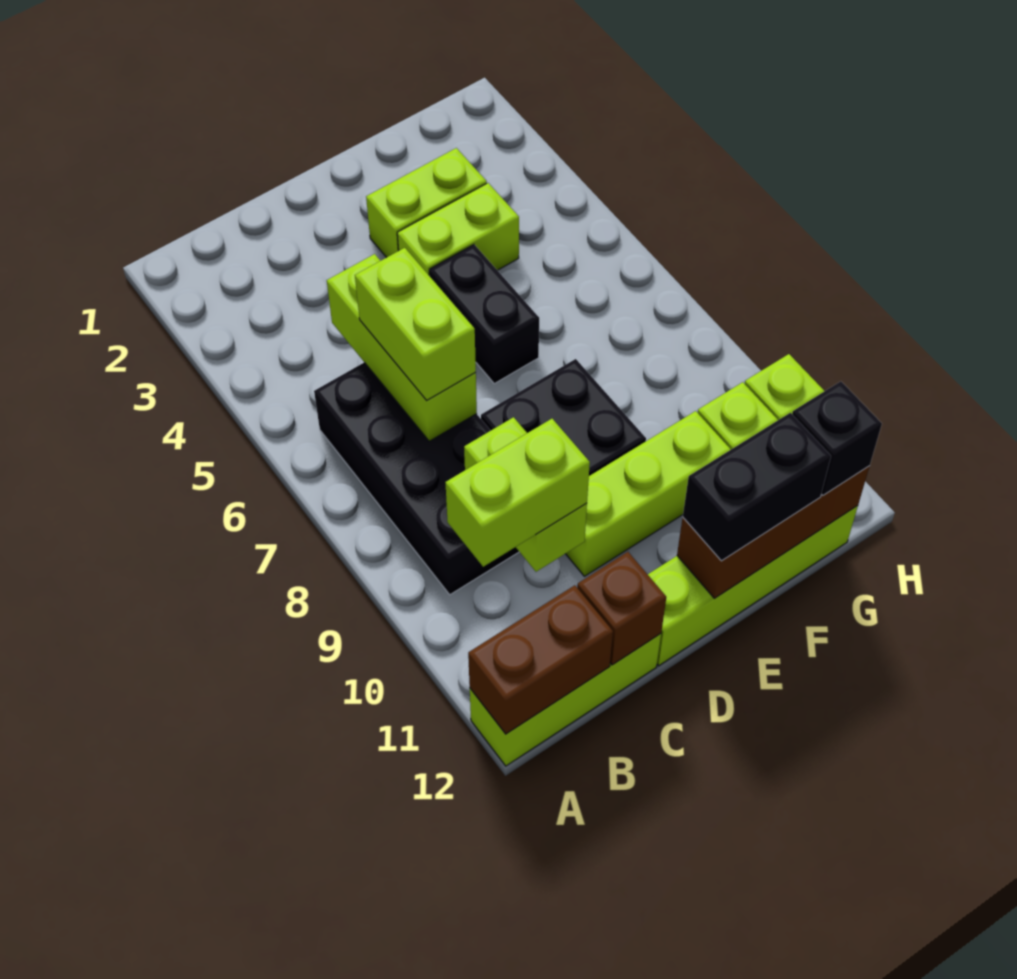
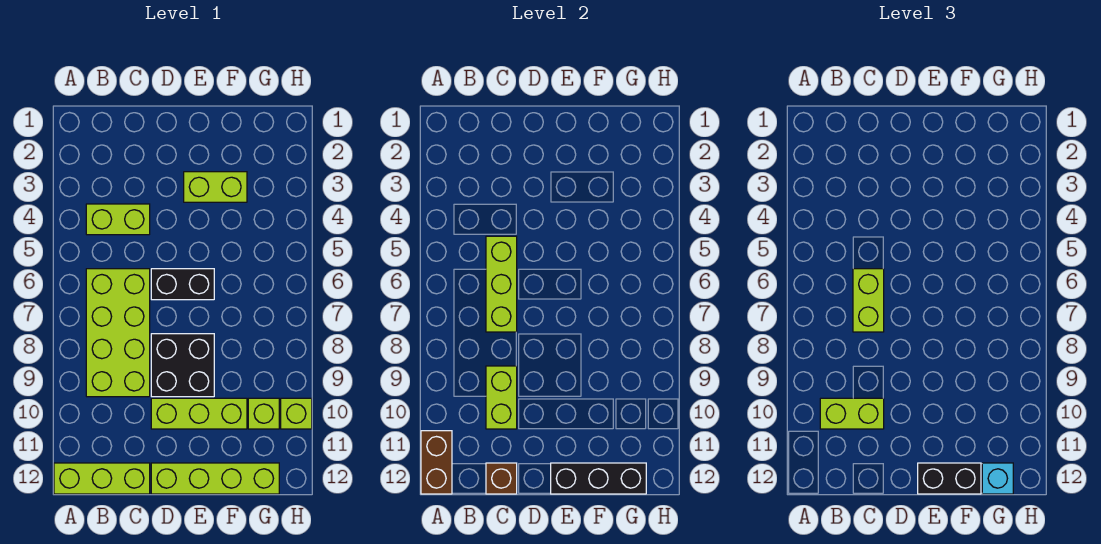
brown 1x2 brick [468,585,613,734] -> brown 1x2 brick turned to [421,431,452,494]
black 2x4 brick [314,362,519,595] -> lime 2x4 brick [86,269,150,397]
lime 1x2 brick [397,183,519,276] -> lime 1x2 brick moved to [86,204,150,235]
black 1x2 brick [429,245,539,383] -> black 1x2 brick turned to [151,269,214,300]
brown 1x3 brick [677,466,869,599] -> black 1x3 brick [551,463,646,494]
black 1x1 brick [792,381,882,495] -> cyan 1x1 brick [982,463,1013,494]

